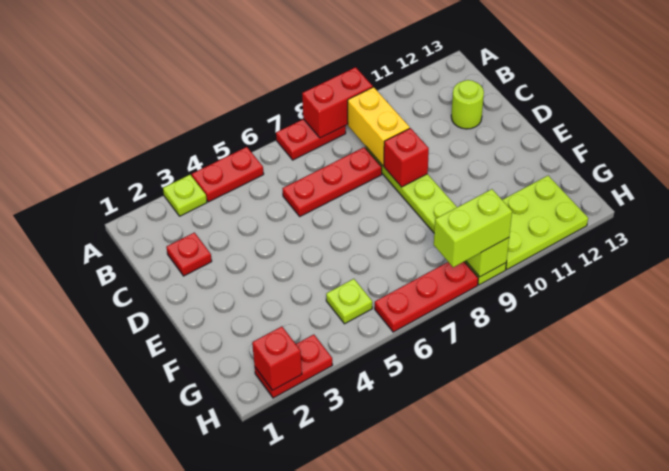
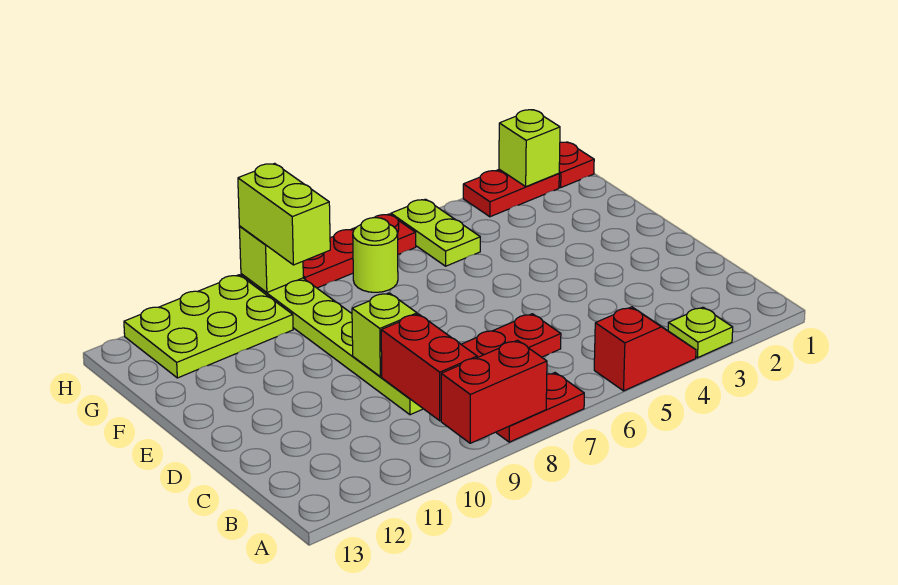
red 1x2 plate [192,147,264,202] -> red 1x2 slope [594,307,696,391]
yellow 1x2 brick [348,87,410,166] -> red 1x2 brick [381,314,477,421]
red 1x1 plate [166,233,212,276] -> red 1x1 plate moved to [559,142,594,187]
lime 1x1 round brick [451,80,484,129] -> lime 1x1 round brick moved to [353,218,398,292]
red 1x1 brick [384,128,429,187] -> lime 1x1 brick [352,293,417,377]
lime 1x1 plate [326,279,372,324] -> lime 1x2 plate [391,199,480,266]
red 1x1 brick [252,326,302,390] -> lime 1x1 brick [499,110,560,186]
lime 1x2 brick [434,189,512,267] -> lime 1x2 brick turned to [238,163,330,265]

